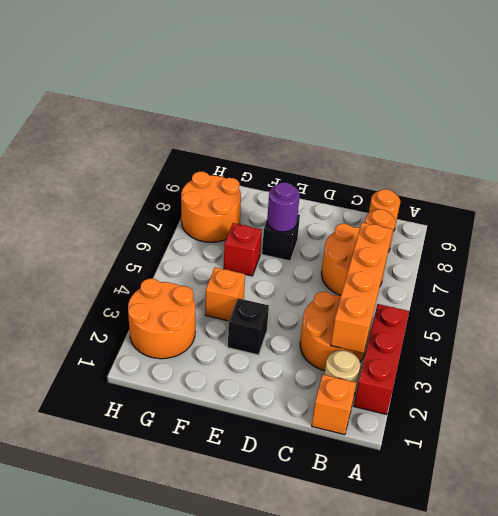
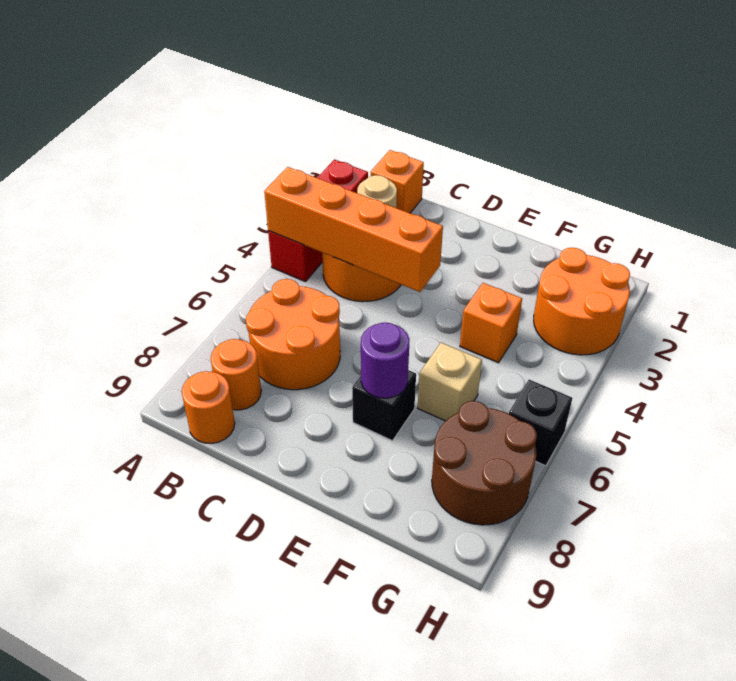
orange 1x4 brick [331,223,393,353] -> orange 1x4 brick turned to [264,167,443,292]
black 1x1 brick [228,298,269,355] -> black 1x1 brick moved to [509,380,572,466]
red 1x1 brick [224,223,262,276] -> tan 1x1 brick [418,342,482,421]
orange 2x2 round brick [181,172,241,242] -> brown 2x2 round brick [432,401,537,525]

